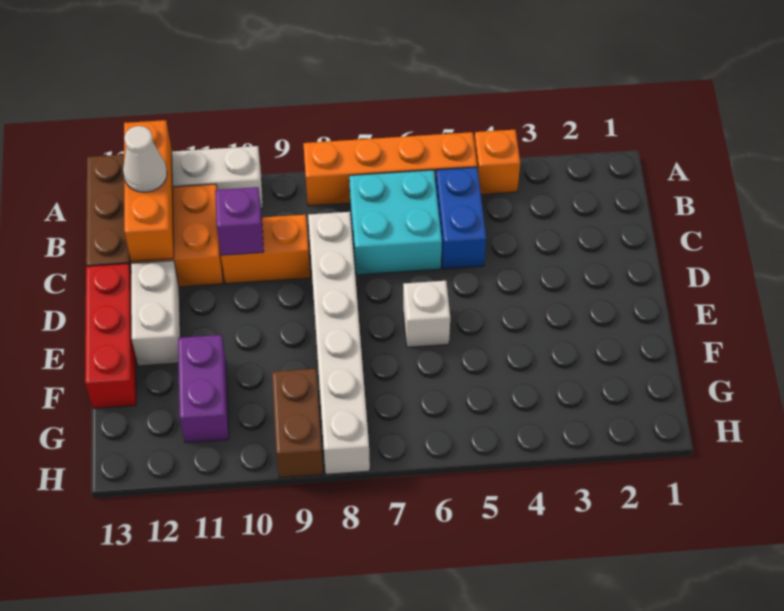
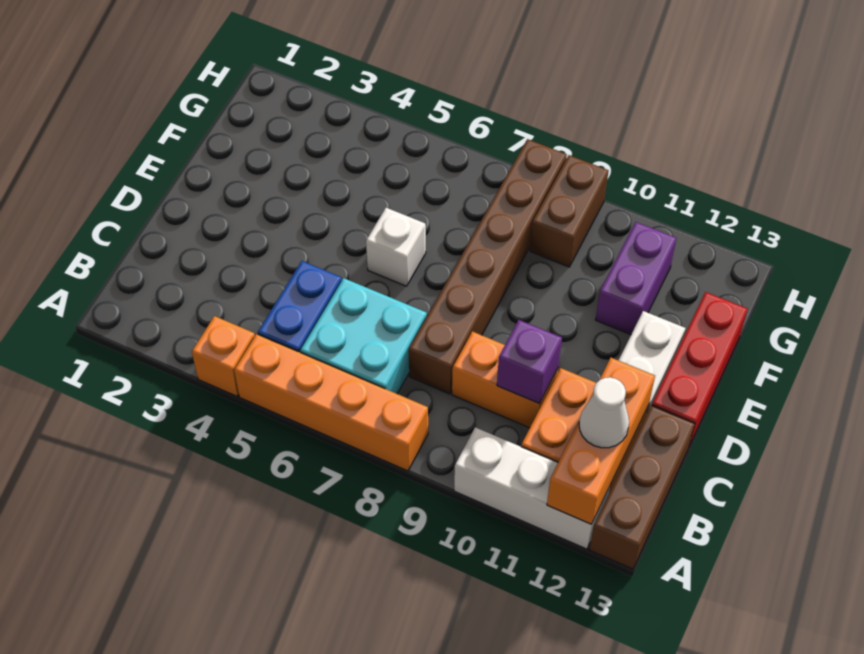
white 1x6 brick [308,212,370,474] -> brown 1x6 brick [409,139,567,394]

